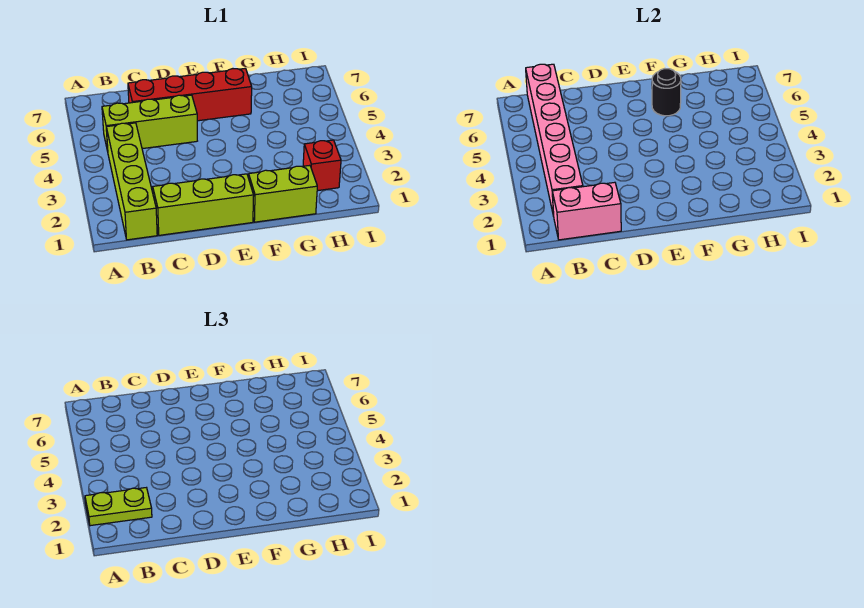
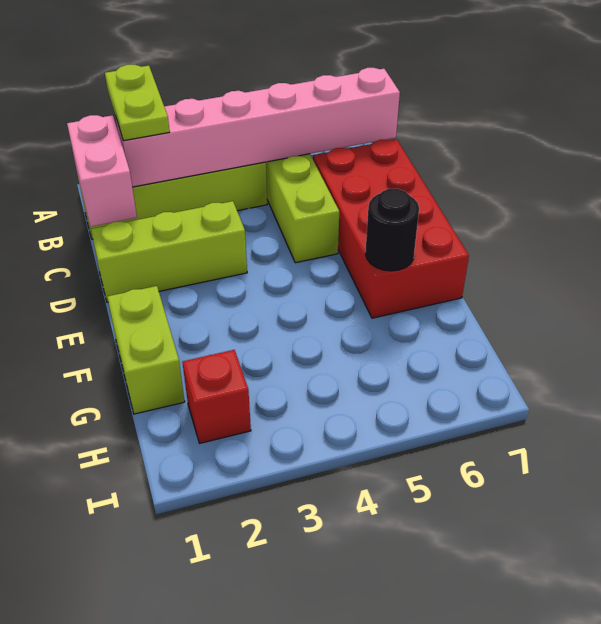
lime 1x3 brick [153,174,254,235] -> lime 1x3 brick turned to [91,201,247,302]
red 1x4 brick [128,68,252,121] -> red 2x4 brick [313,139,469,318]

